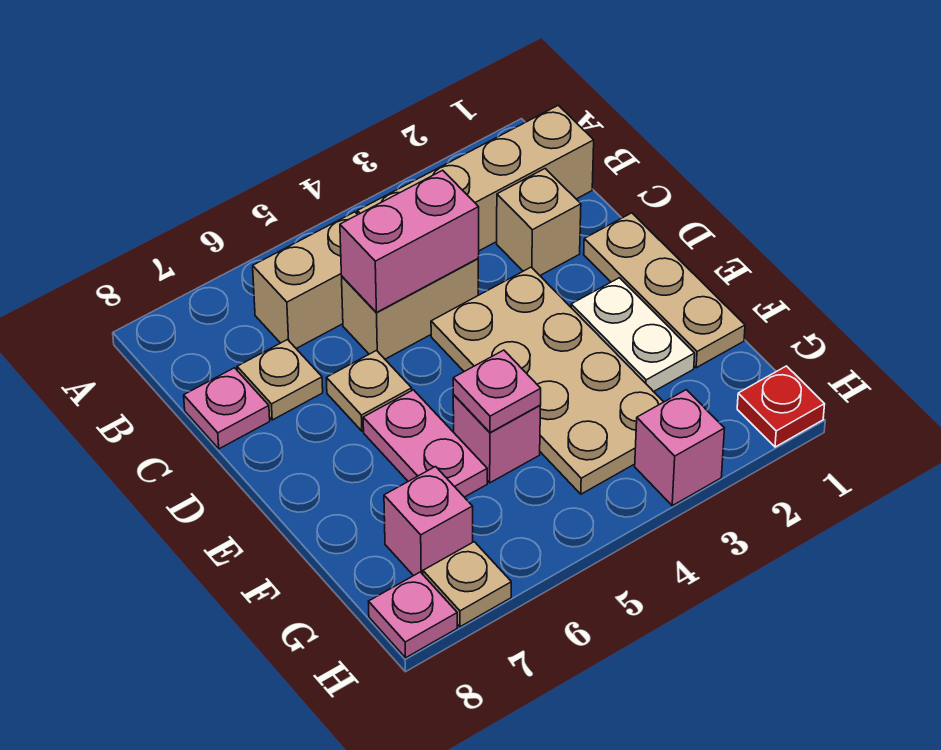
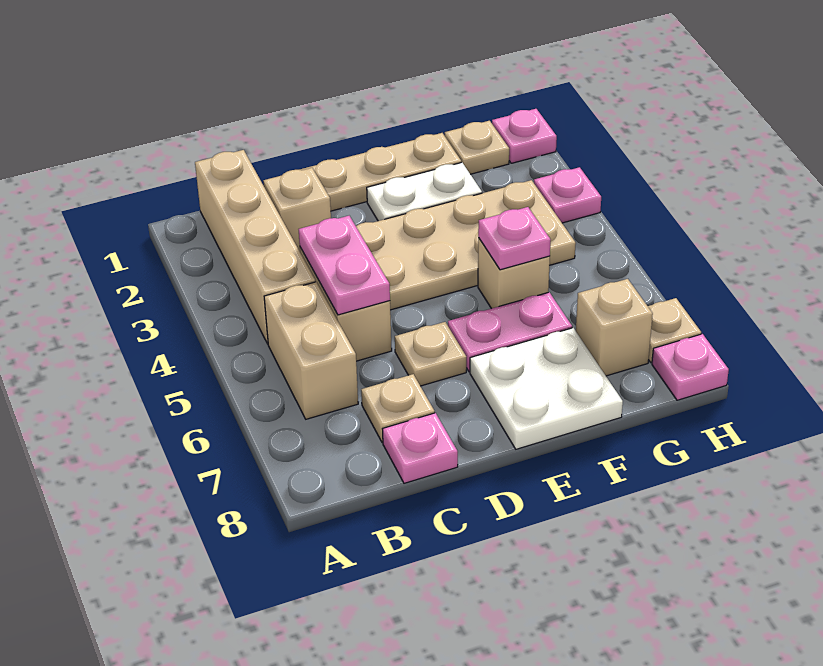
pink 1x2 brick [340,170,479,313] -> pink 1x2 plate [299,216,390,315]
none -> white 2x2 plate [470,328,623,449]
pink 1x1 brick [453,395,540,483] -> tan 1x1 brick [478,238,550,309]
none -> tan 1x1 plate [445,121,509,174]
pink 1x1 brick [384,467,473,576] -> tan 1x1 brick [576,279,653,376]
red 1x1 plate [737,366,825,447] -> pink 1x1 plate [492,109,557,163]
pink 1x1 brick [635,390,725,506] -> pink 1x1 plate [534,167,601,223]

